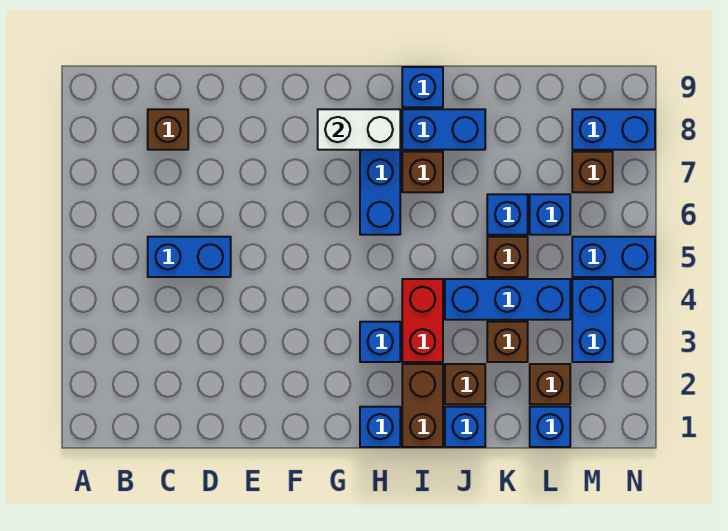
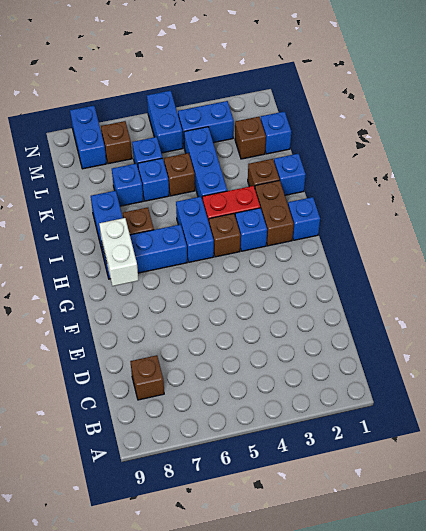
blue 1x2 brick [148,237,231,277] -> blue 1x2 brick moved to [176,197,214,262]
brown 1x2 brick [402,364,443,447] -> brown 1x2 brick turned to [255,180,294,246]
blue 1x1 brick [402,67,443,107] -> blue 1x1 brick moved to [112,164,143,206]
brown 1x1 brick [487,322,528,362] -> brown 1x1 brick moved to [209,213,241,257]

